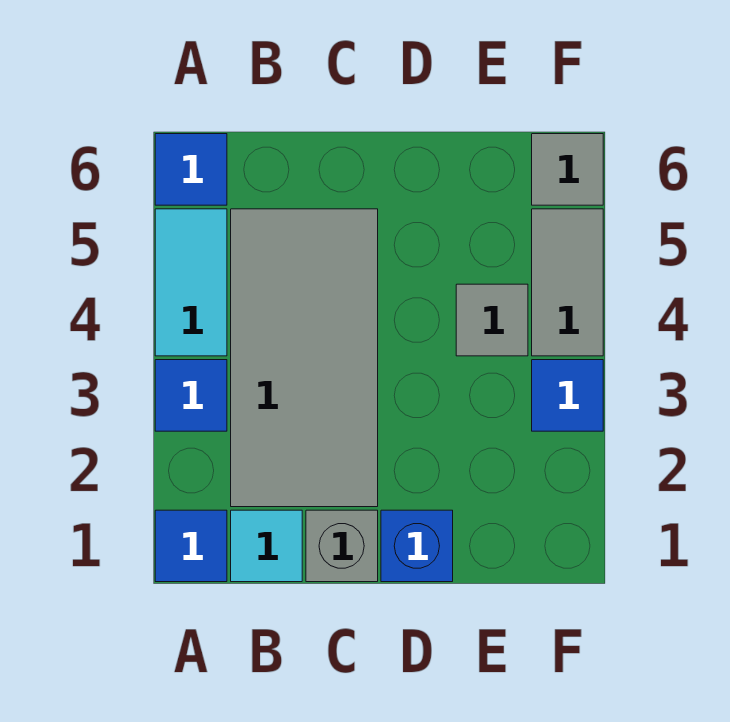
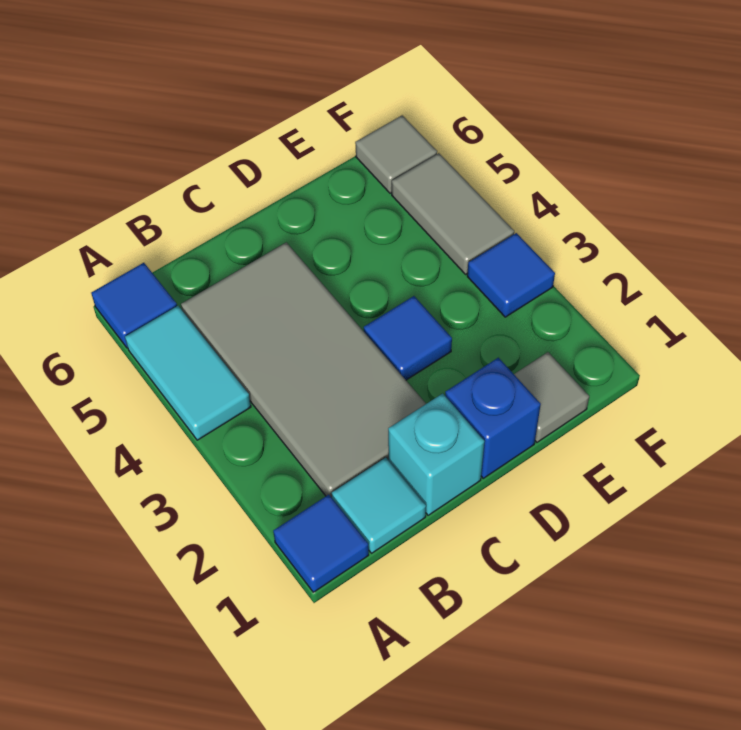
blue 1x1 tile [155,360,227,431] -> blue 1x1 tile moved to [364,296,452,380]
grey 1x1 brick [306,510,378,582] -> cyan 1x1 brick [388,393,485,515]
grey 1x1 tile [456,284,528,356] -> grey 1x1 tile moved to [514,352,589,442]

